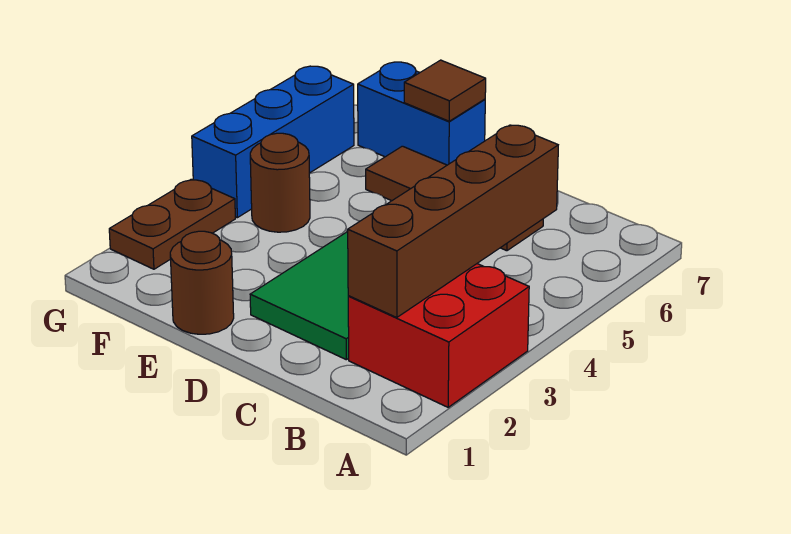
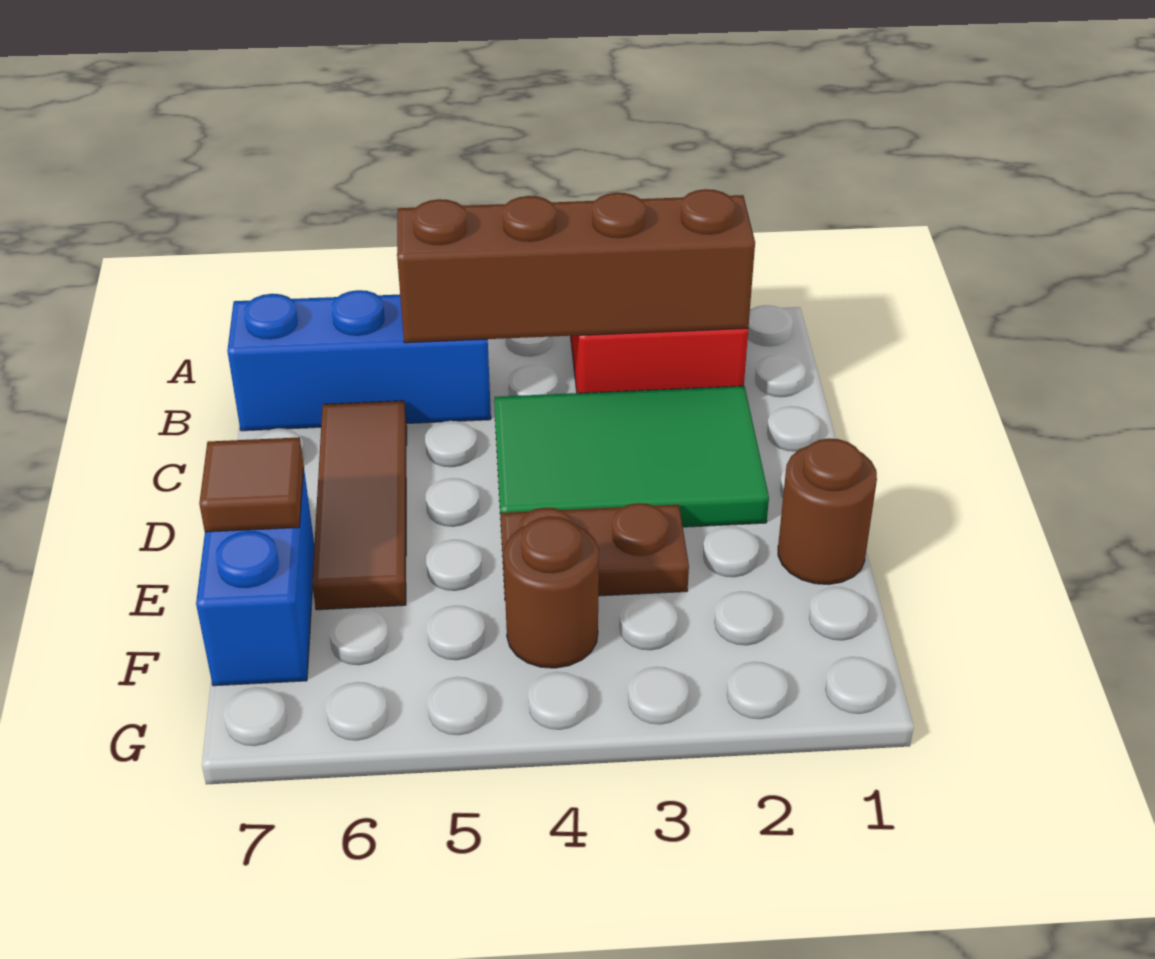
brown 1x2 plate [109,179,235,269] -> brown 1x2 plate moved to [500,503,689,596]
blue 1x3 brick [192,66,354,218] -> blue 1x3 brick moved to [227,290,491,431]

